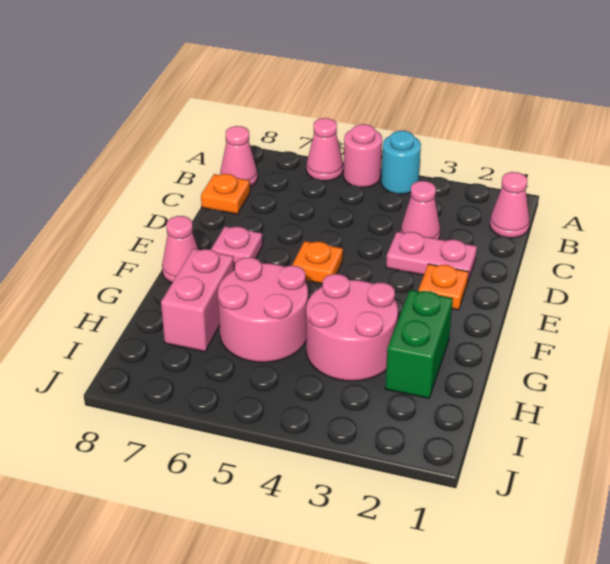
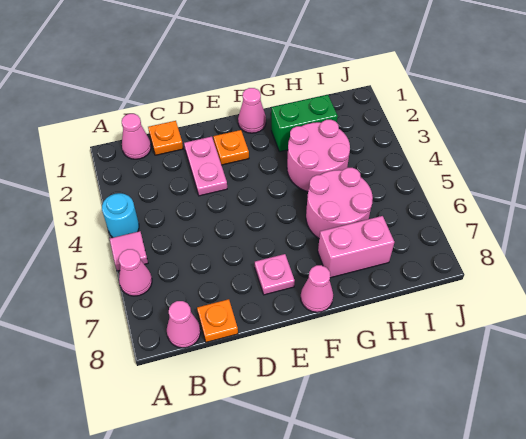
pink 1x1 round brick [344,124,382,187] -> pink 1x1 tile [109,231,148,271]
pink 1x1 cone [401,181,440,239] -> pink 1x1 cone moved to [238,88,266,133]
orange 1x1 plate [292,241,343,284] -> orange 1x1 plate moved to [148,121,183,155]

